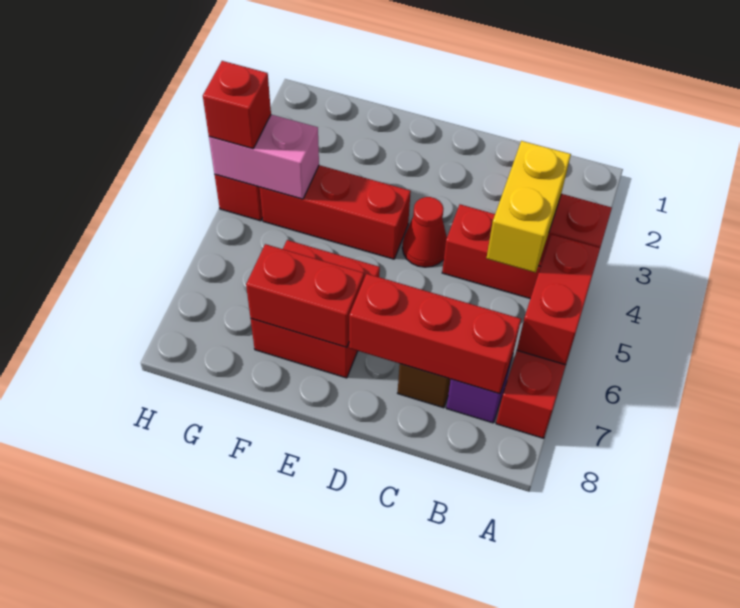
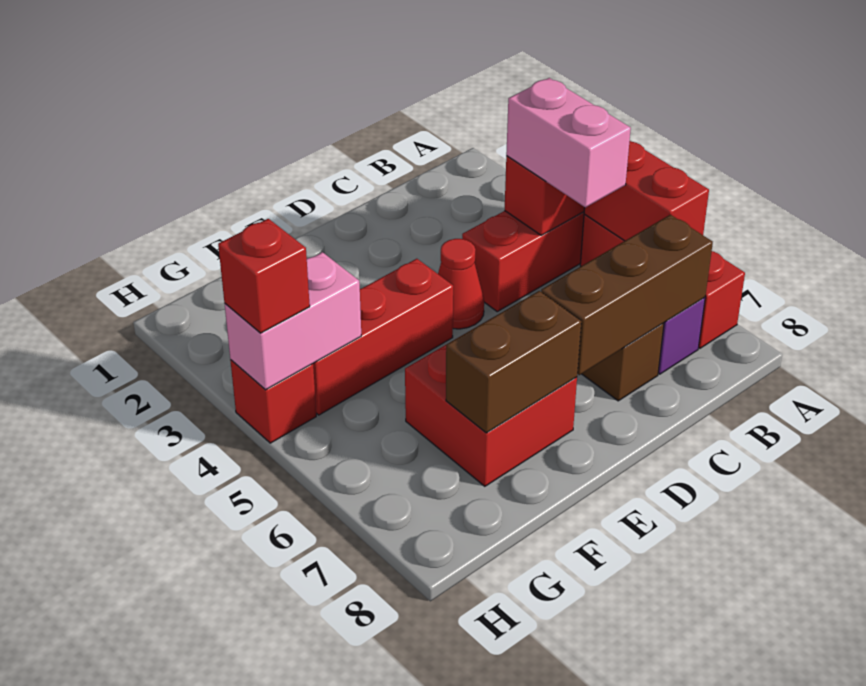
yellow 1x2 brick [487,141,571,273] -> pink 1x2 brick [506,78,631,207]
red 1x3 brick [349,274,521,394] -> brown 1x3 brick [541,215,713,375]
red 1x2 brick [246,244,364,347] -> brown 1x2 brick [446,291,581,433]

